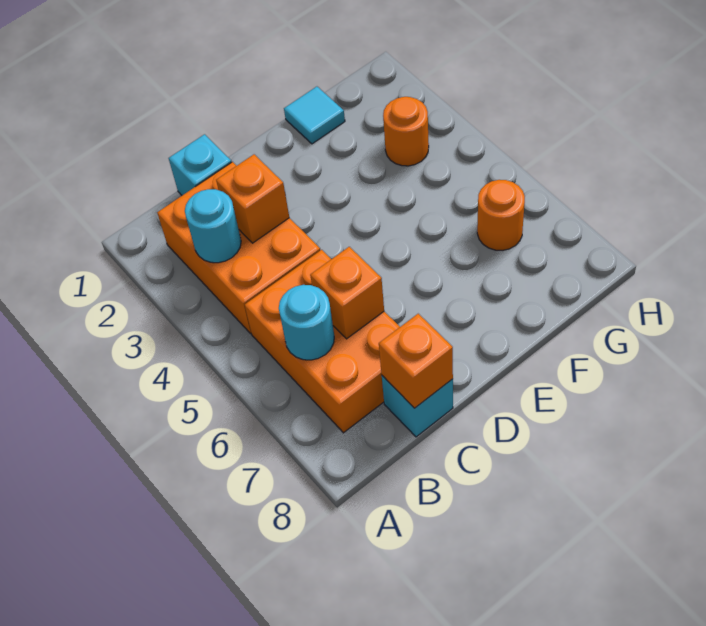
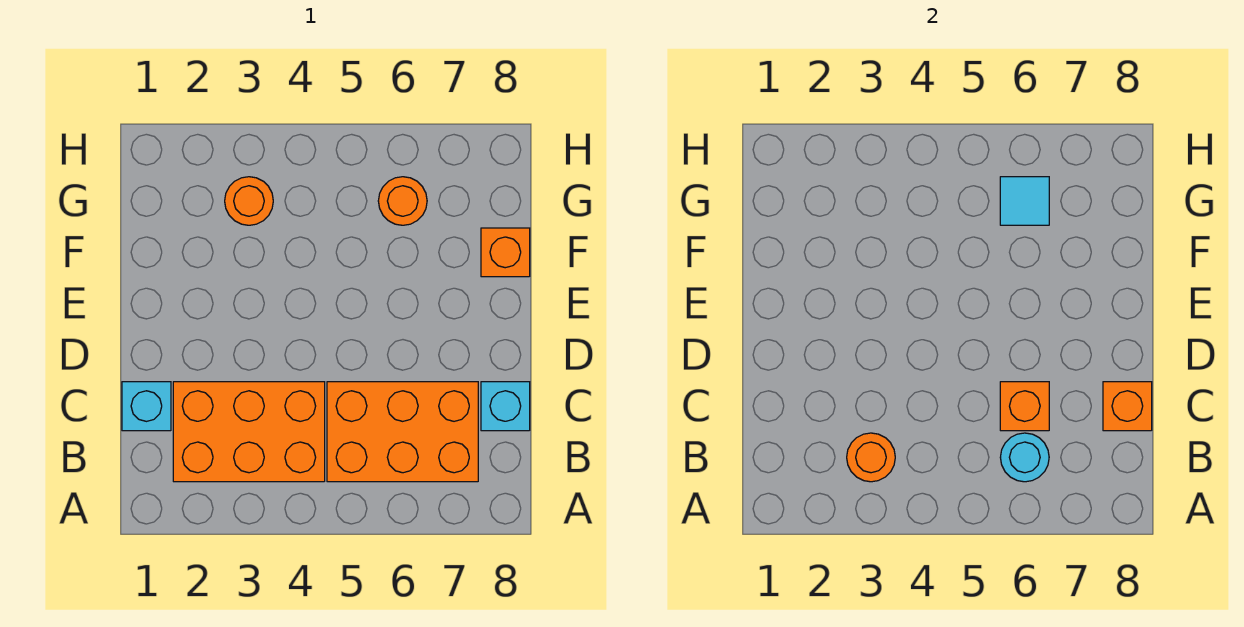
cyan 1x1 round brick [185,189,241,263] -> orange 1x1 round brick [847,433,895,482]
orange 1x1 brick [216,154,289,243] -> orange 1x1 brick moved to [481,228,530,277]
cyan 1x1 tile [284,87,345,144] -> cyan 1x1 tile moved to [1000,177,1049,225]

